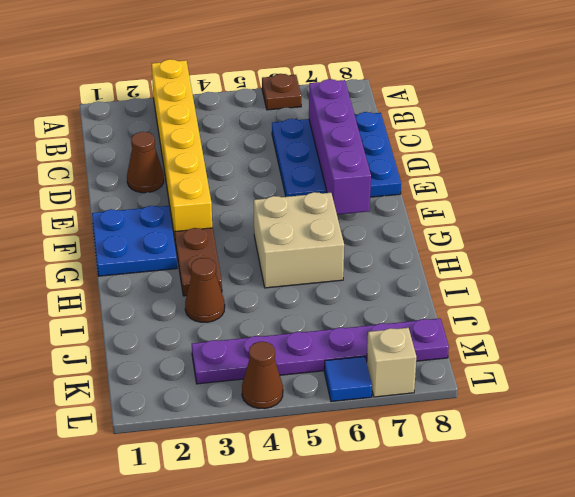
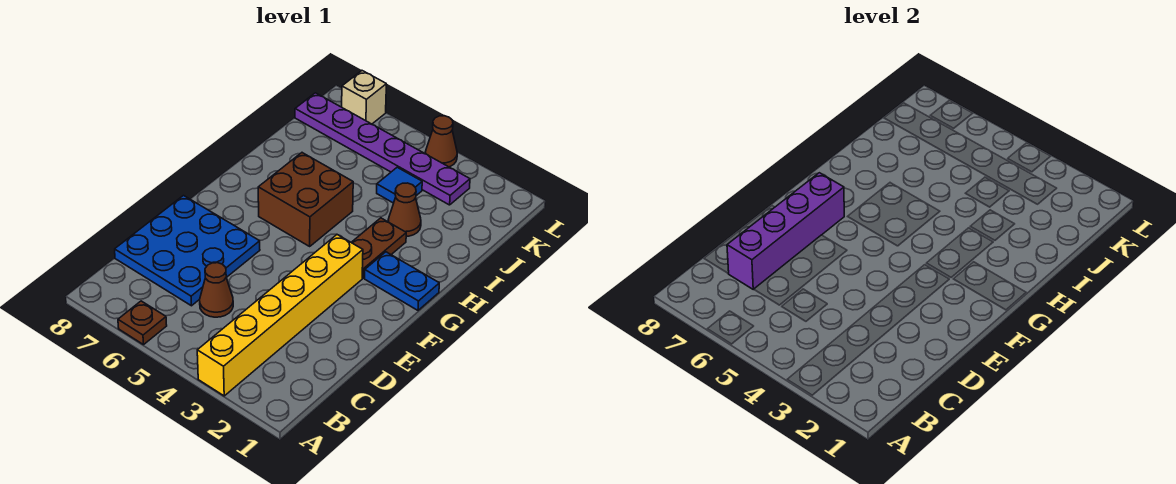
brown 1x1 cone [127,132,164,193] -> brown 1x1 cone moved to [200,263,233,317]
blue 2x2 plate [92,206,177,276] -> blue 1x2 plate [365,252,439,310]
tan 2x2 brick [254,192,344,288] -> brown 2x2 brick [258,153,353,246]
blue 1x1 tile [324,356,372,402] -> blue 1x1 tile moved to [377,167,422,203]

